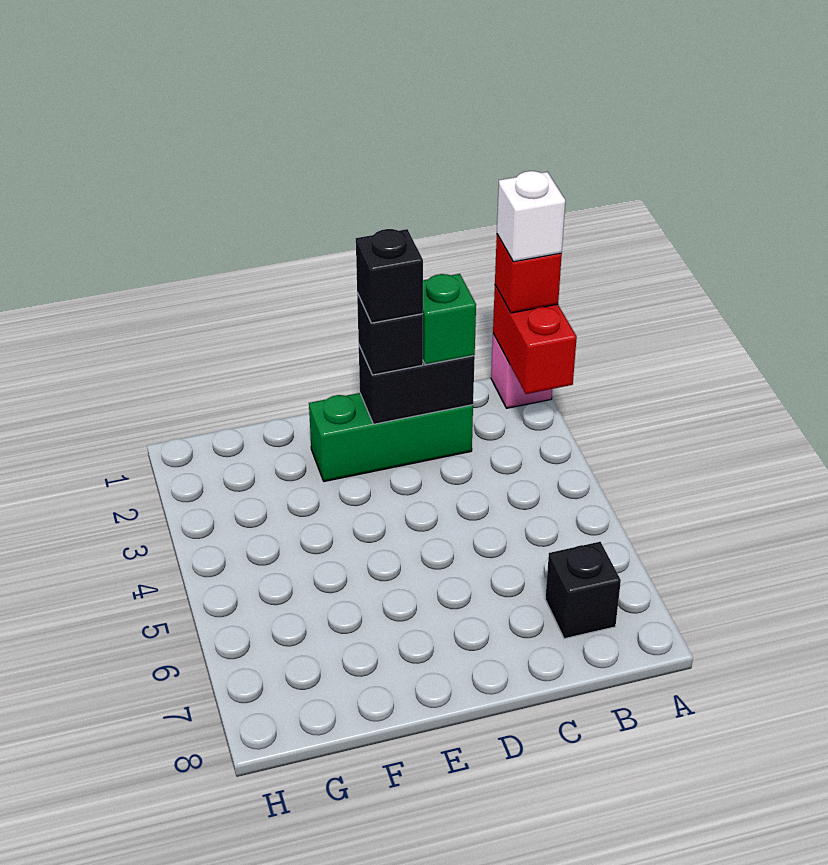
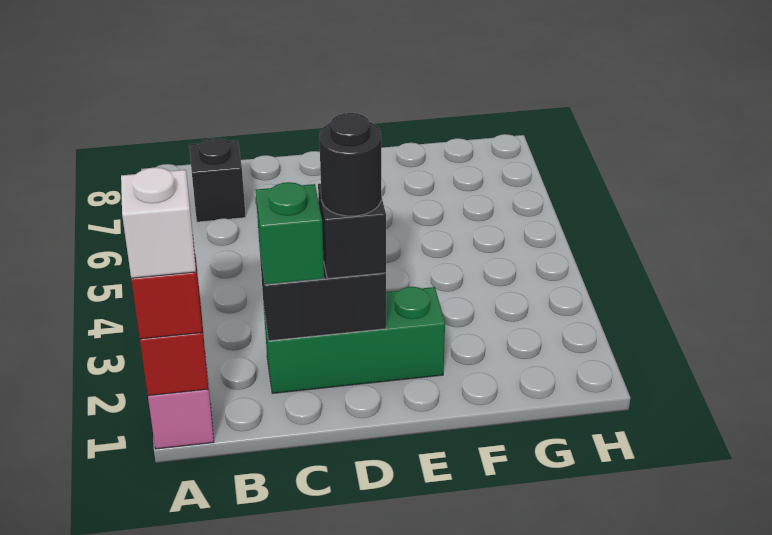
black 1x1 brick [356,229,423,323] -> black 1x1 round brick [319,113,381,216]

